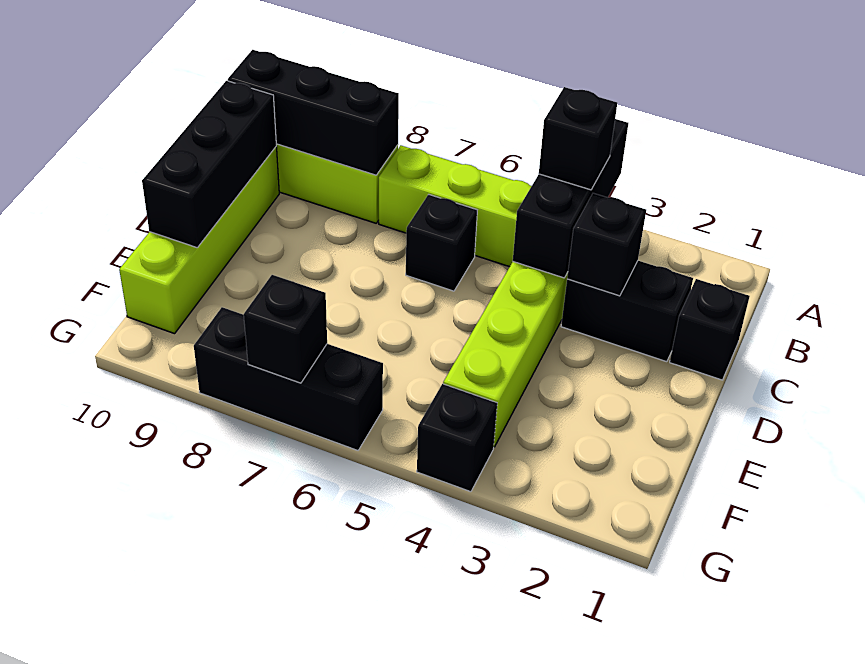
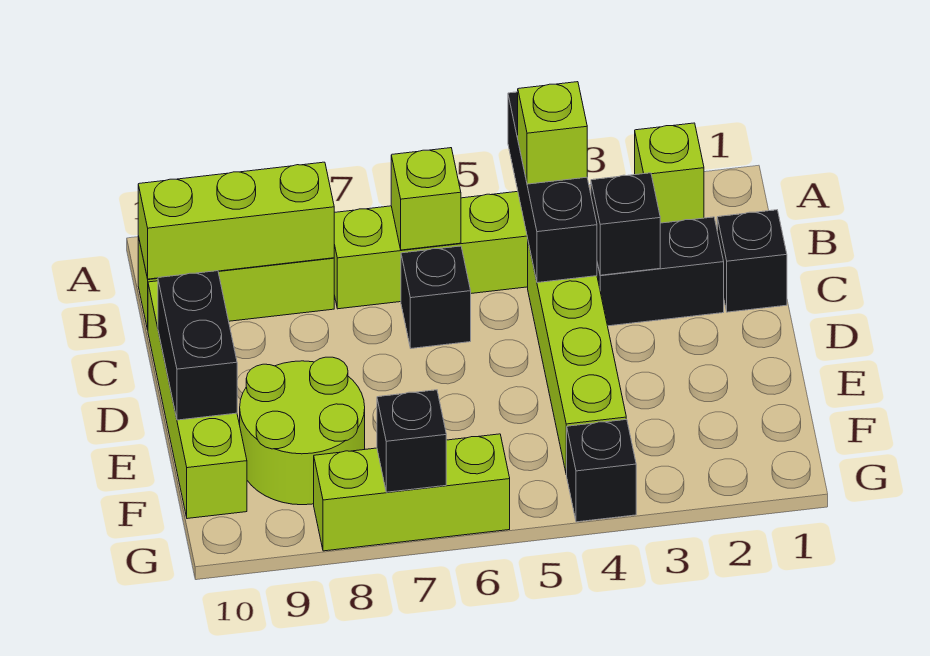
none -> lime 1x1 brick [635,123,704,223]
black 1x1 brick [539,87,617,190] -> lime 1x1 brick [518,82,587,184]
none -> lime 1x1 brick [391,148,461,250]
black 1x3 brick [228,50,399,175] -> lime 1x3 brick [138,162,334,279]
black 1x3 brick [142,81,276,248] -> black 1x2 brick [158,271,237,420]
none -> lime 2x2 round brick [240,357,365,505]
black 1x3 brick [194,307,383,450] -> lime 1x3 brick [314,434,510,551]

